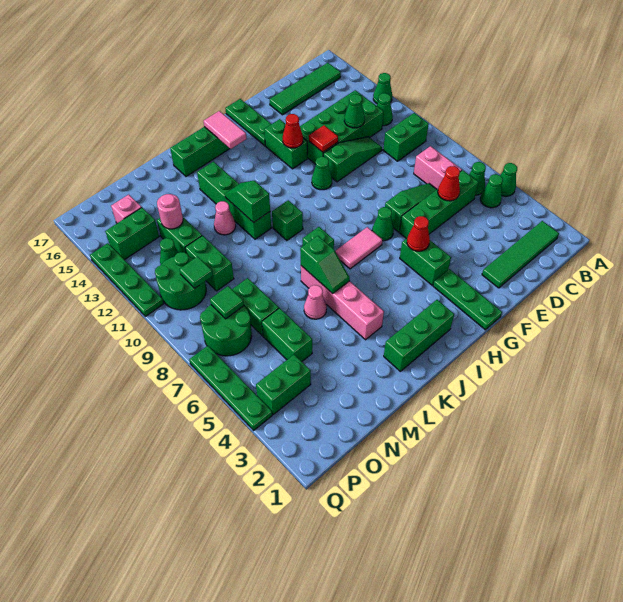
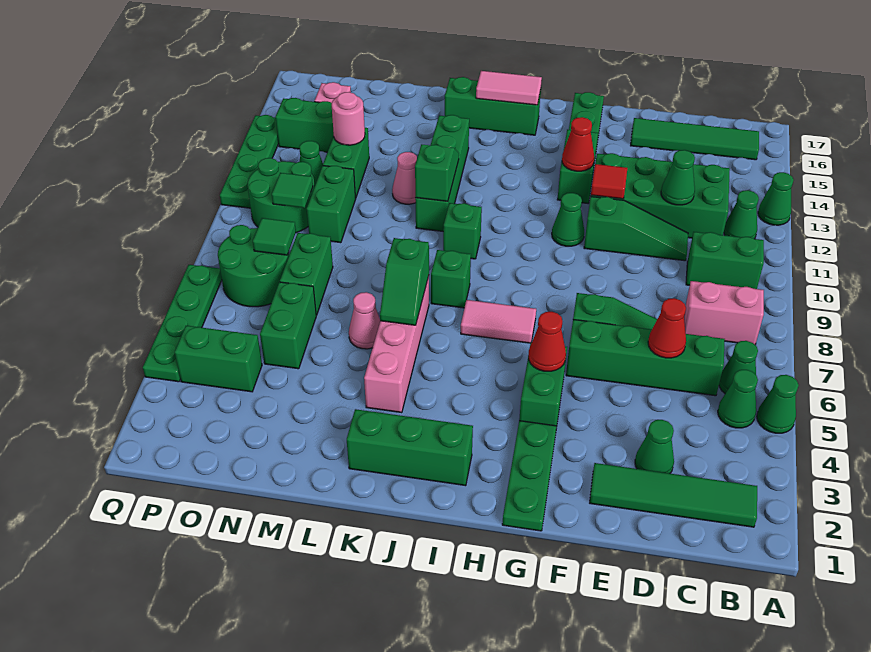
pink 1x2 brick [414,146,462,189] -> pink 1x2 brick turned to [684,281,764,345]
green 1x1 cone [372,207,394,241] -> green 1x1 cone moved to [635,420,674,473]
pink 1x2 tile [204,111,246,149] -> pink 1x2 tile turned to [476,71,542,105]

